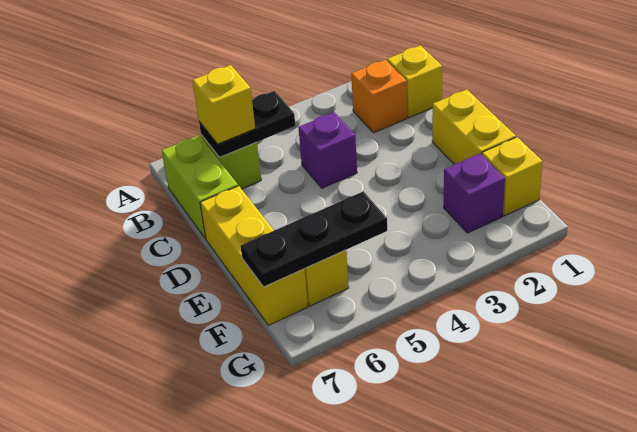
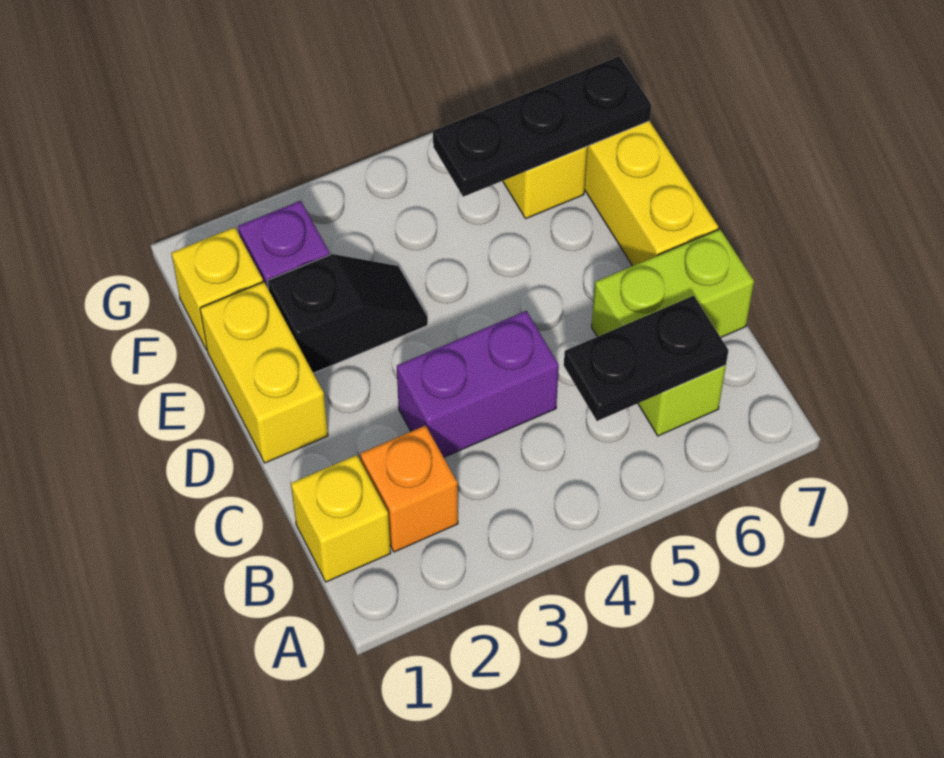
yellow 1x1 brick [193,65,255,144] -> none
lime 1x2 brick [162,135,238,239] -> lime 1x2 brick turned to [592,229,754,337]
purple 1x1 brick [298,112,357,188] -> purple 1x2 brick [397,311,559,457]
none -> black 1x2 slope [268,254,428,373]

